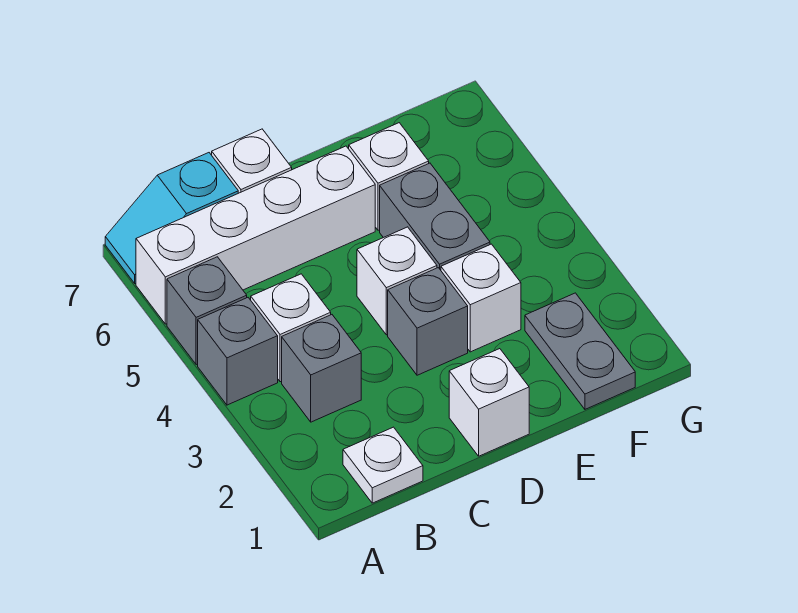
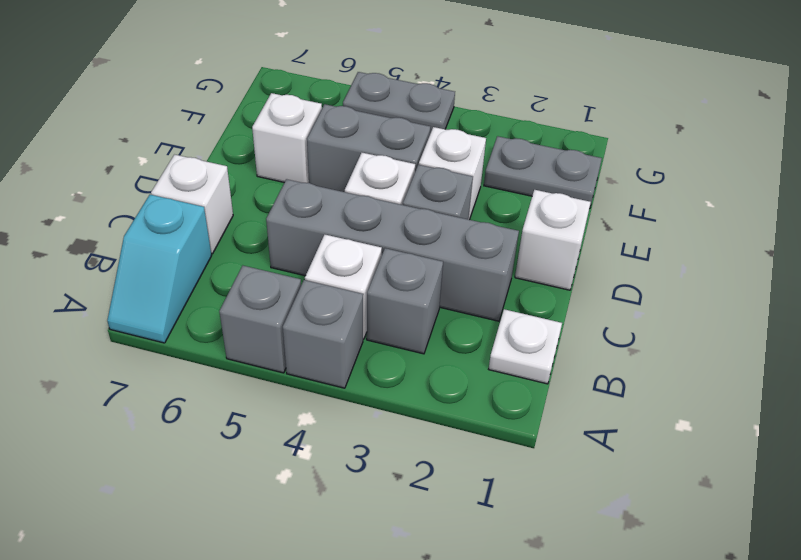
white 1x4 brick [136,146,375,324] -> none
none -> grey 1x4 brick [266,179,519,321]
none -> grey 1x2 plate [343,72,455,134]

